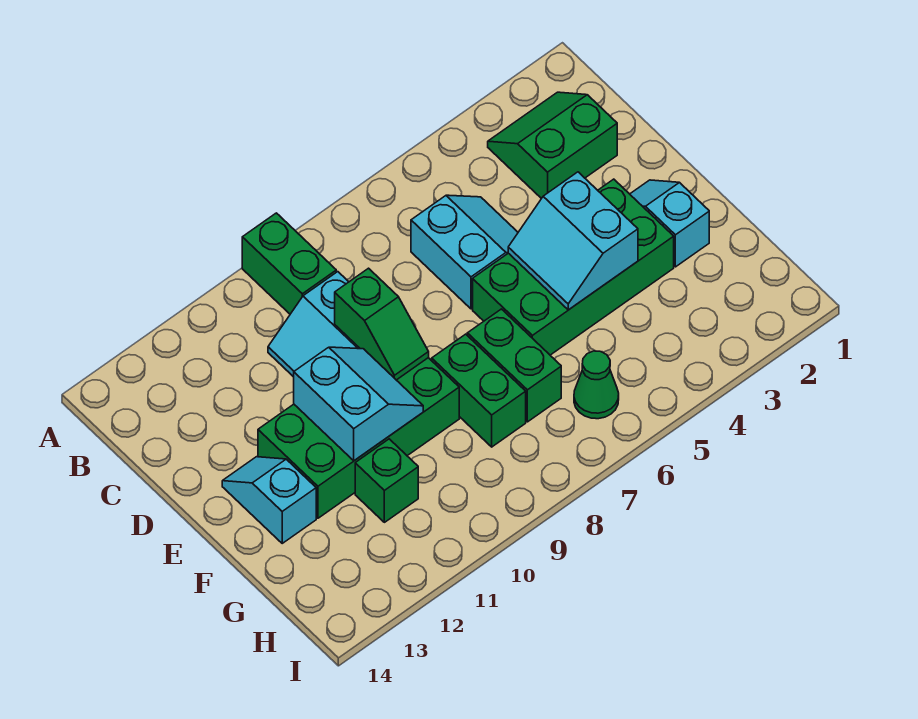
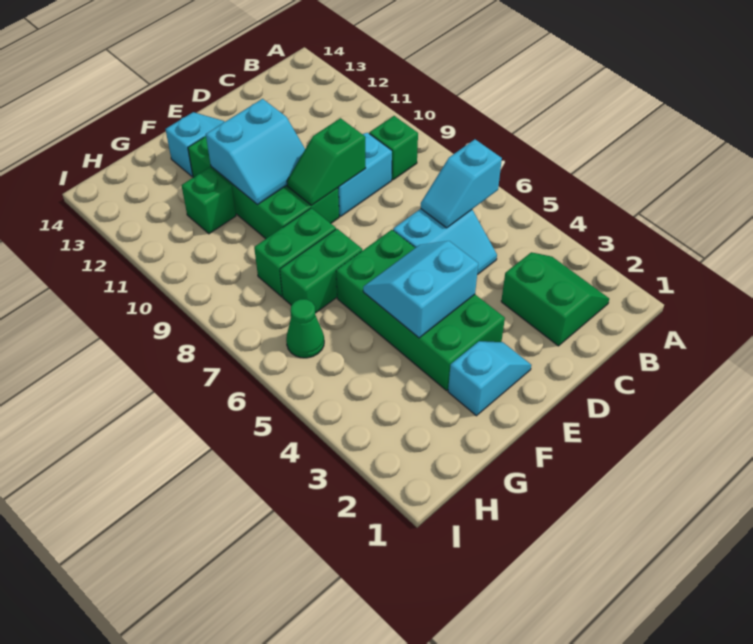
green 1x2 brick [242,213,336,314] -> green 1x1 brick [369,116,418,180]
none -> cyan 1x2 slope [421,139,502,228]

